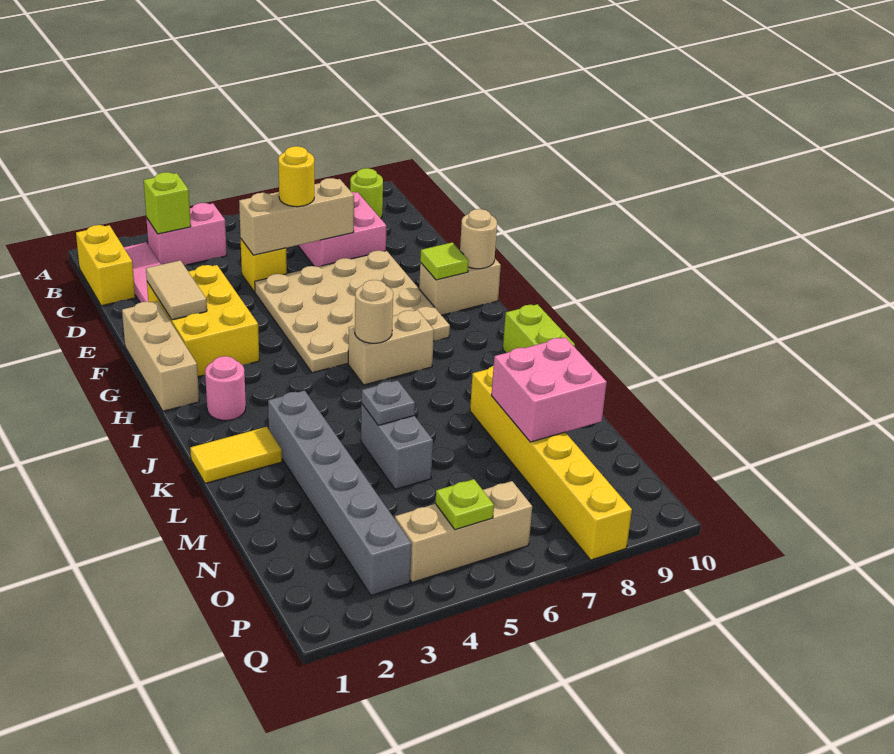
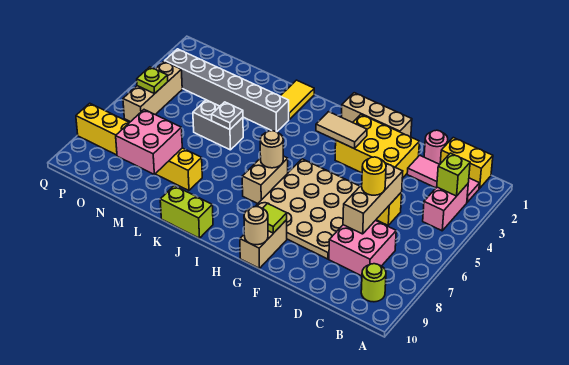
tan 1x2 tile [146,260,207,320] -> tan 1x2 tile moved to [316,112,367,149]
pink 1x1 round brick [205,356,246,420] -> pink 1x1 round brick moved to [424,130,448,164]

